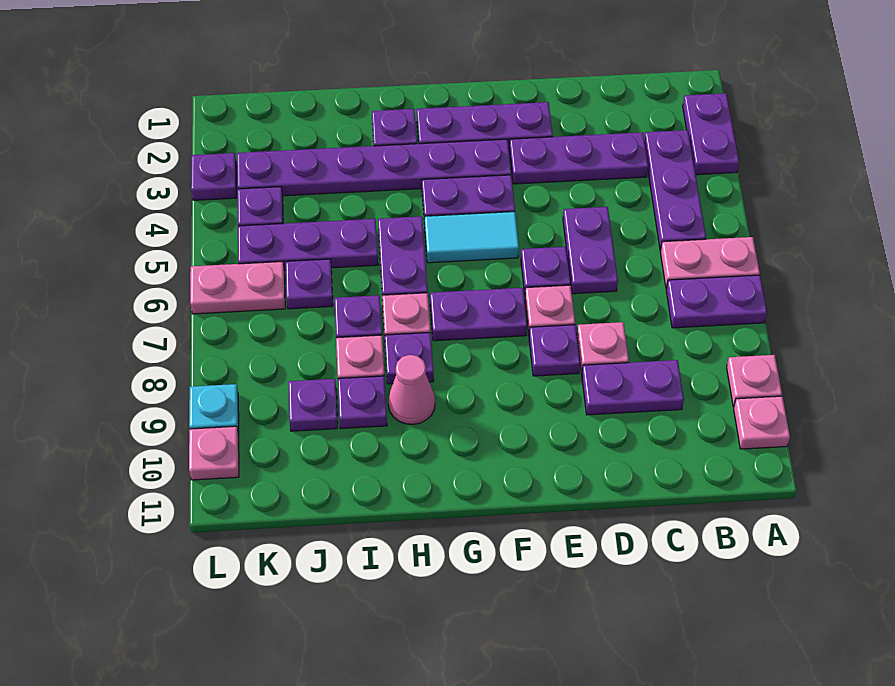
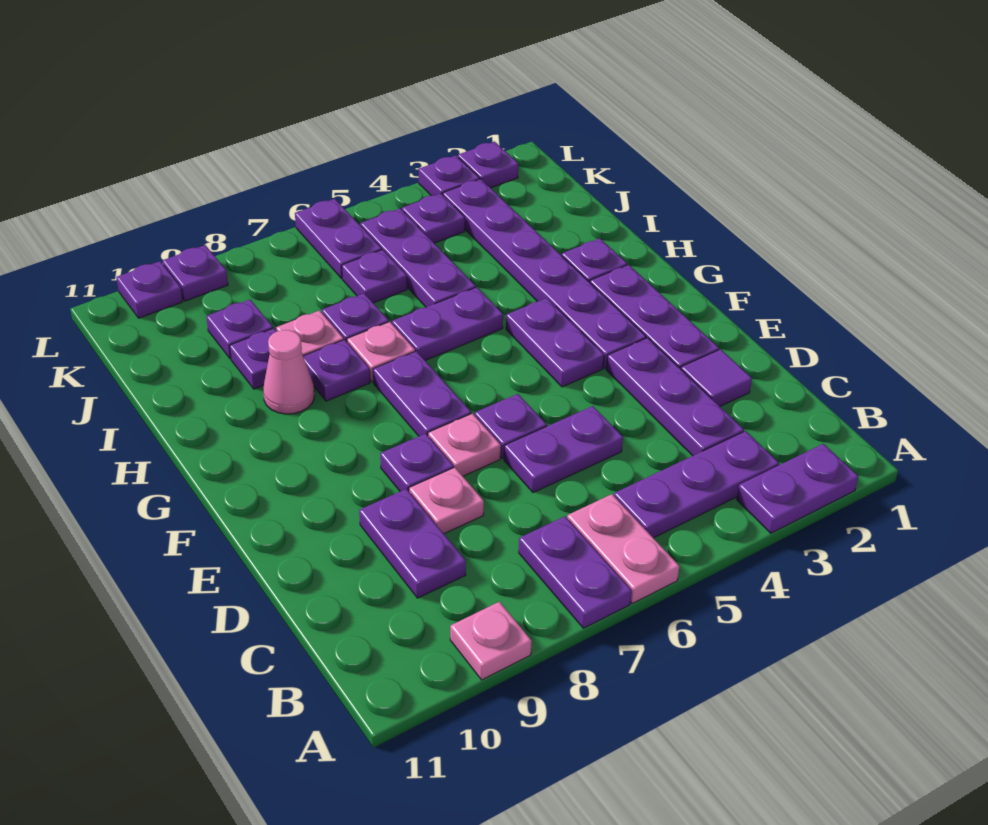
pink 1x1 plate [734,396,790,449] -> none
none -> purple 1x1 tile [681,349,752,406]
cyan 1x2 tile [425,212,519,263] -> none
pink 1x2 plate [190,262,285,314] -> purple 1x2 plate [295,199,382,278]
none -> purple 1x1 plate [458,142,518,188]
cyan 1x1 plate [189,384,239,434] -> purple 1x1 plate [163,245,228,301]
pink 1x1 plate [189,426,239,480] -> purple 1x1 plate [116,261,183,318]

